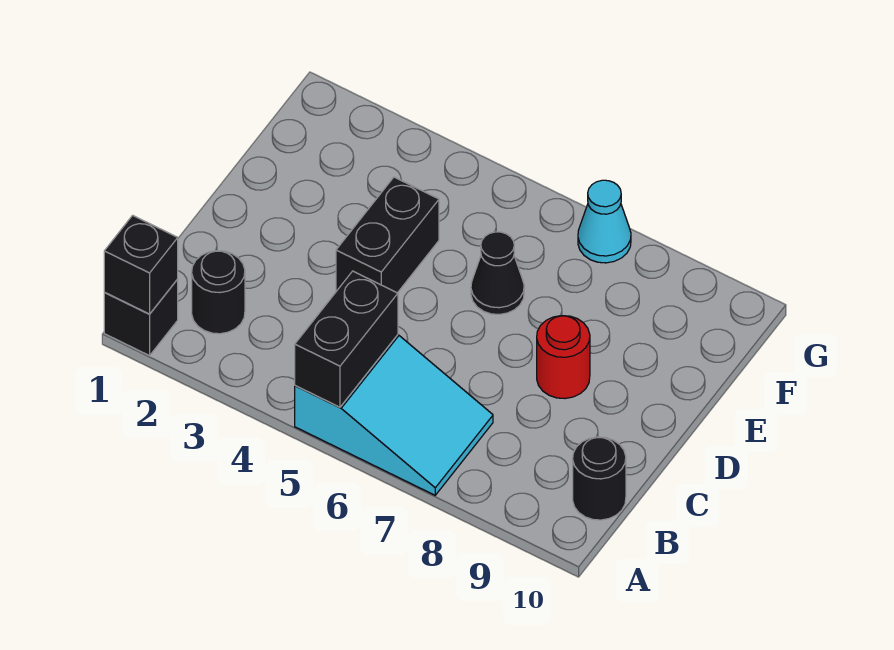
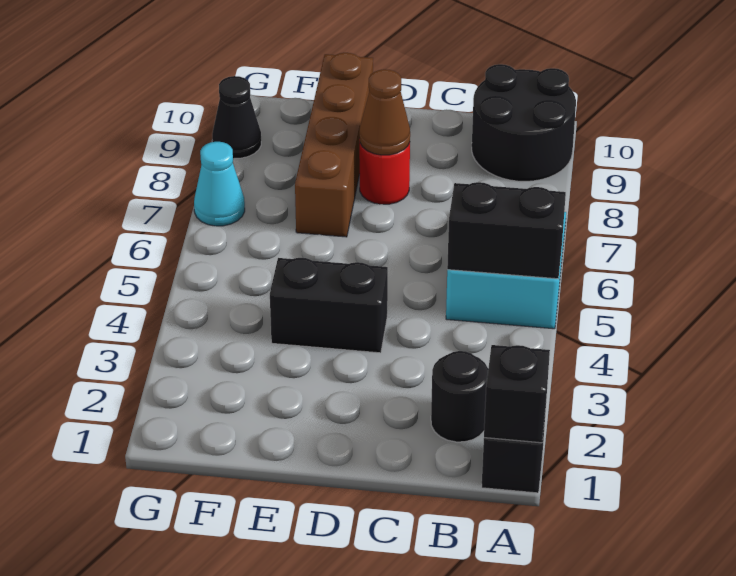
black 1x1 round brick [573,437,626,520] -> black 2x2 round brick [472,64,576,181]
none -> brown 1x1 cone [359,69,410,155]
black 1x1 cone [471,232,524,314] -> black 1x1 cone moved to [212,76,261,158]
none -> brown 1x4 brick [295,53,373,237]

